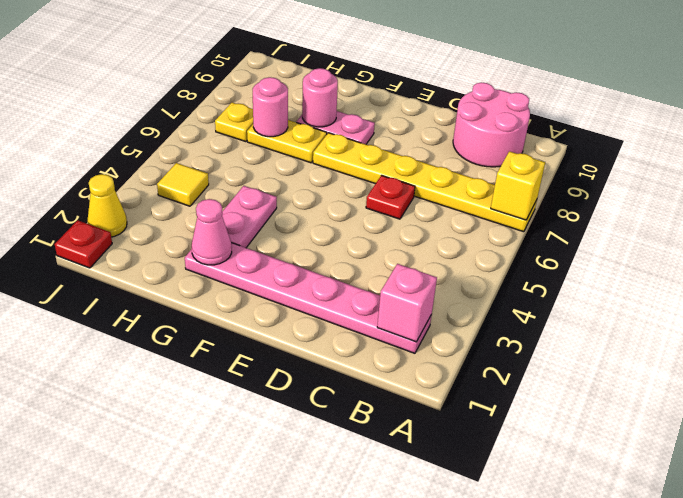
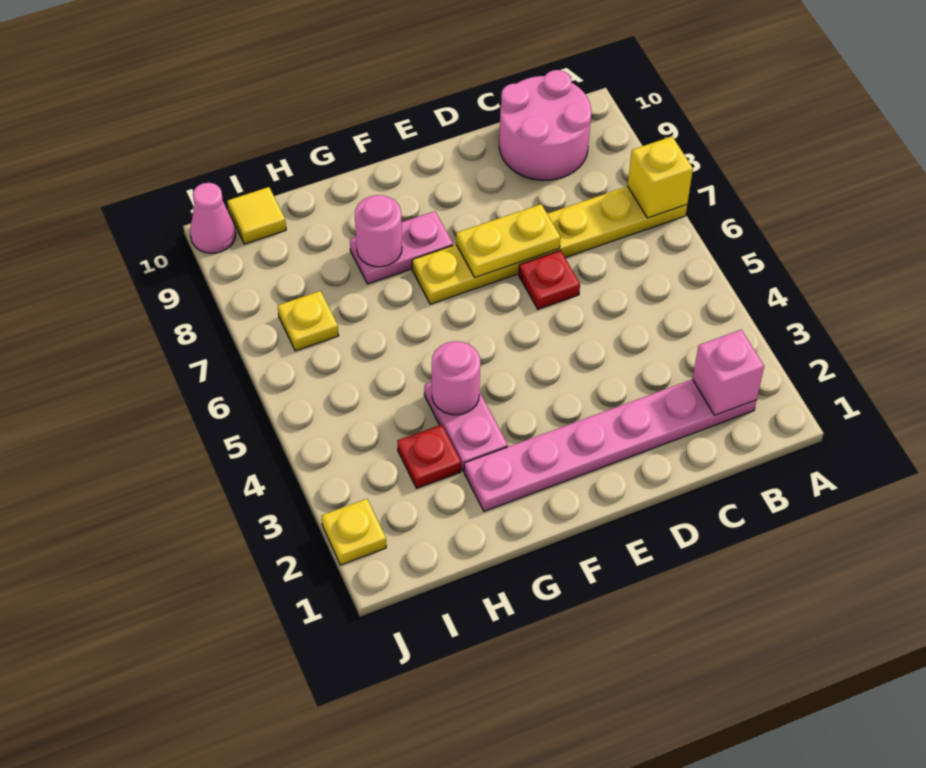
pink 1x1 cone [192,199,232,265] -> pink 1x1 cone moved to [190,183,236,253]
yellow 1x2 plate [247,120,327,163] -> yellow 1x2 plate moved to [456,204,561,277]
pink 1x1 round brick [253,77,288,137] -> pink 1x1 round brick moved to [432,341,480,415]
yellow 1x1 tile [157,163,209,206] -> yellow 1x1 tile moved to [228,187,286,244]
red 1x1 plate [55,220,112,268] -> red 1x1 plate moved to [397,424,461,488]
yellow 1x1 cone [87,174,127,237] -> yellow 1x1 plate [321,499,386,565]

